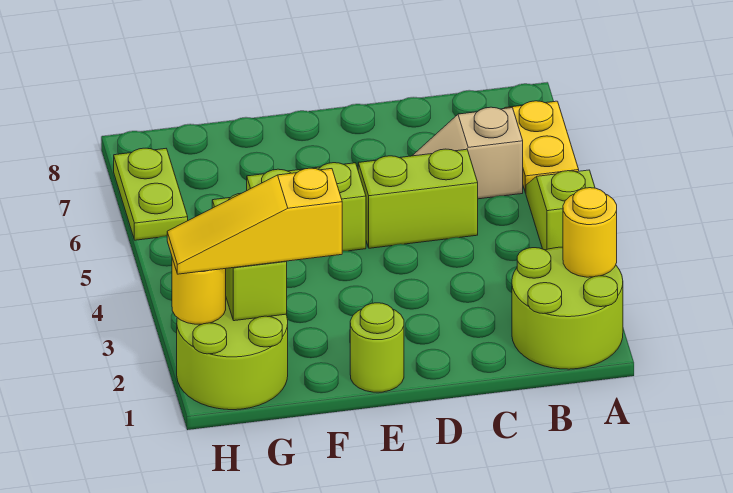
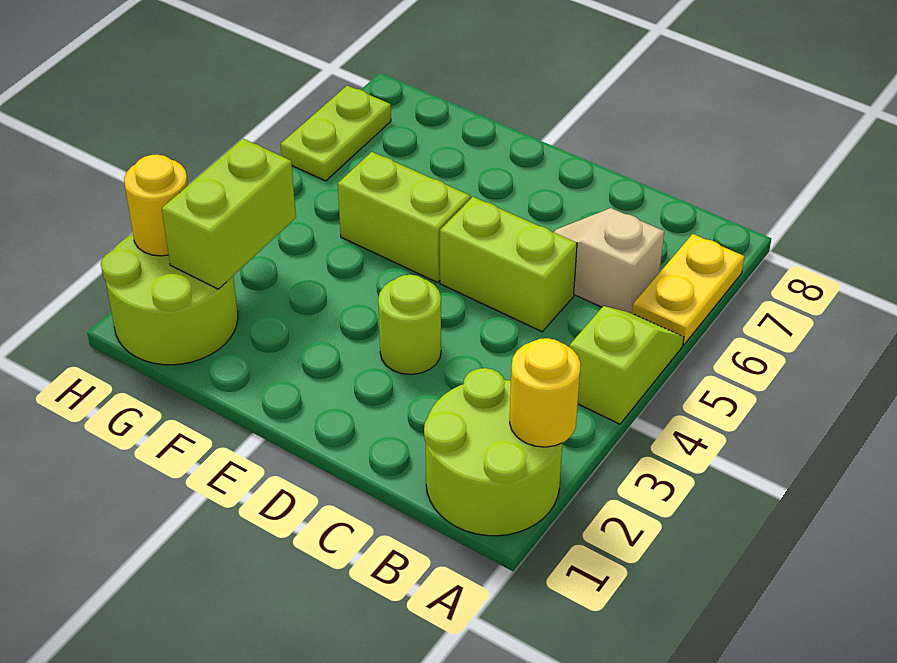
lime 1x1 round brick [350,303,404,392] -> lime 1x1 round brick moved to [378,275,441,374]
yellow 1x3 slope [167,168,342,274] -> none

